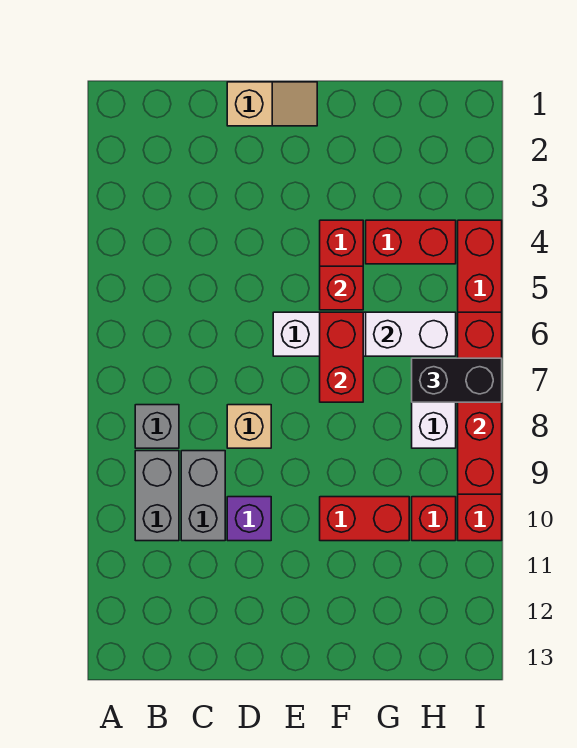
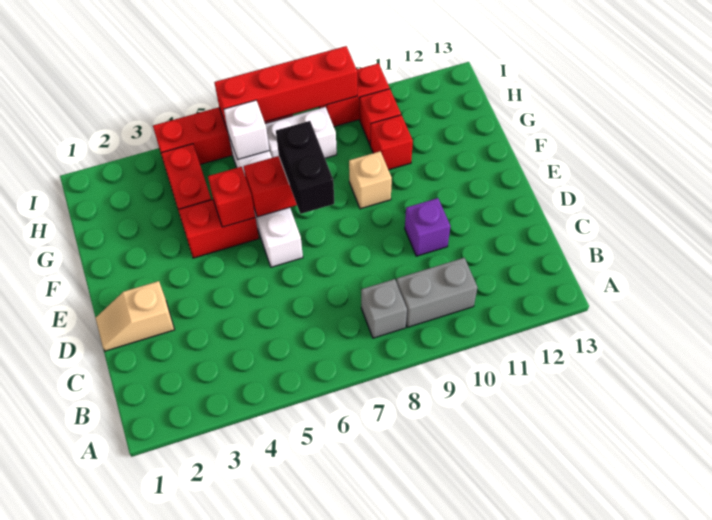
grey 1x2 brick [181,451,225,541] -> none
tan 1x2 slope [227,82,317,126] -> tan 1x2 slope turned to [96,281,174,351]
tan 1x1 brick [227,405,271,448] -> tan 1x1 brick moved to [349,151,392,209]
red 1x2 brick [320,497,409,541] -> red 1x1 brick [370,115,413,170]
white 1x2 brick [366,312,456,356] -> white 1x1 brick [224,100,269,160]
black 1x2 brick [412,358,502,402] -> black 1x2 brick moved to [276,121,334,214]

